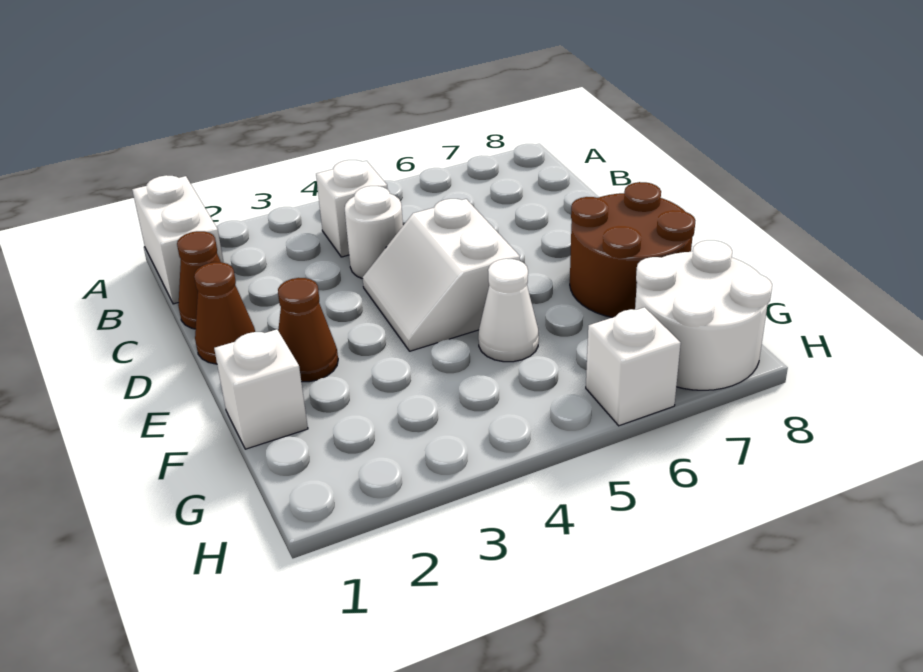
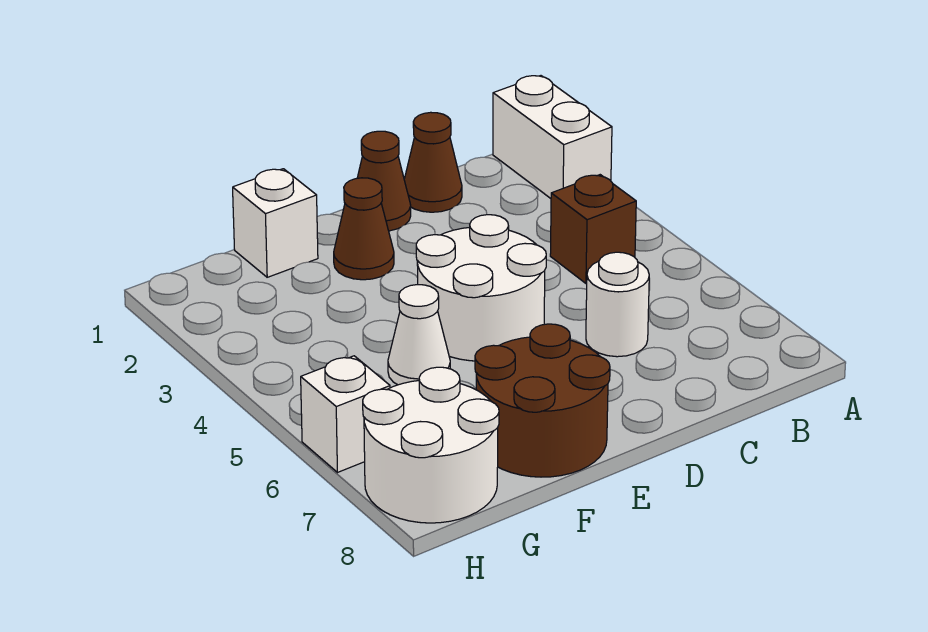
white 1x2 brick [132,175,224,304] -> white 1x2 brick turned to [493,76,612,198]
white 1x1 brick [316,160,388,257] -> brown 1x1 brick [550,175,636,284]
white 1x1 round brick [345,186,403,279] -> white 1x1 round brick moved to [586,252,649,357]
white 2x2 slope [363,199,520,351] -> white 2x2 round brick [416,215,546,361]

